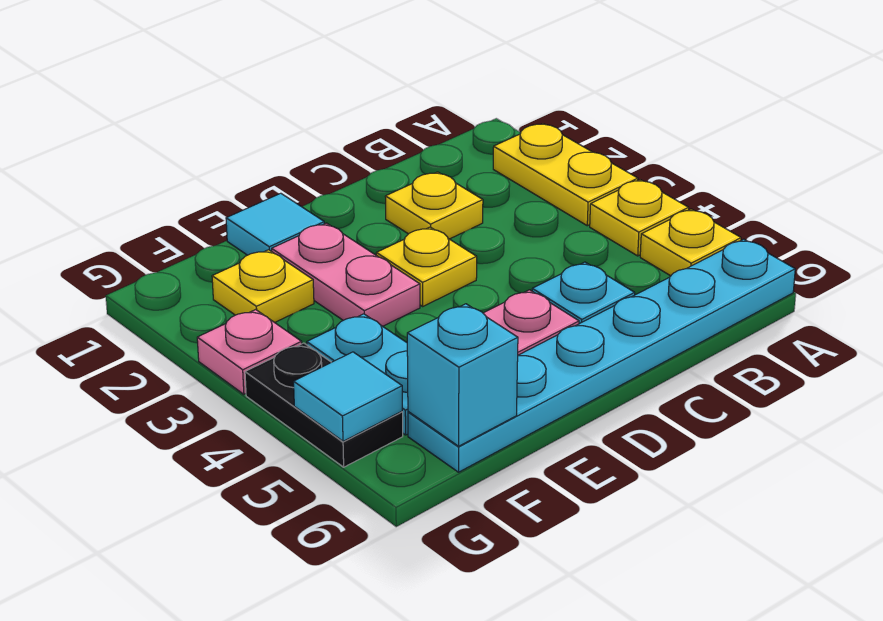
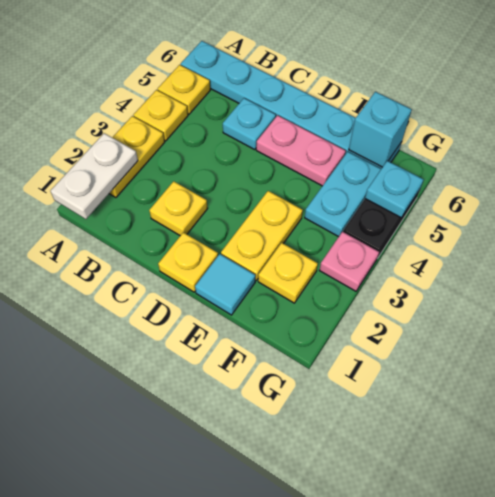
none -> white 1x2 plate [50,133,138,219]
yellow 1x1 plate [376,227,477,306] -> yellow 1x1 plate moved to [158,232,218,292]
pink 1x2 plate [272,223,420,326] -> yellow 1x2 plate [221,191,303,280]
cyan 1x1 tile [294,352,402,441] -> cyan 1x1 plate [365,161,424,218]

